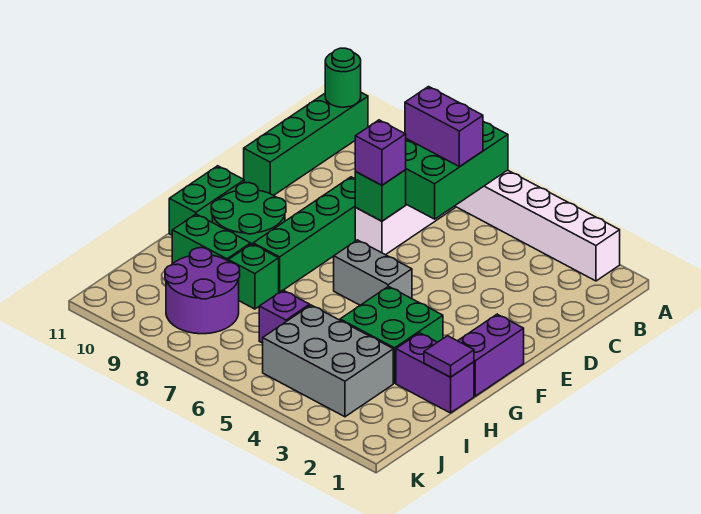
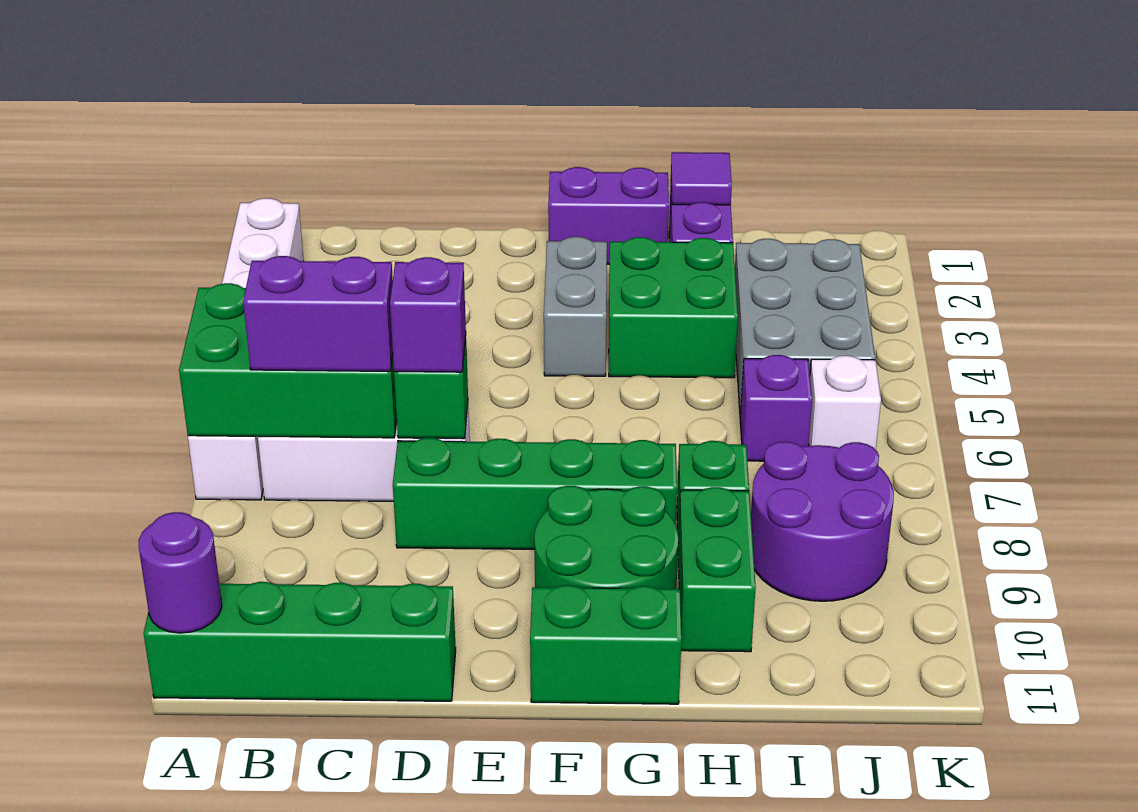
green 1x1 round brick [325,48,361,107] -> purple 1x1 round brick [139,512,222,633]
purple 1x2 brick [405,87,483,167] -> purple 1x2 brick turned to [243,256,393,371]
grey 1x2 brick [334,240,412,305] -> grey 1x2 brick moved to [544,237,607,376]
none -> white 1x1 brick [808,356,881,450]

